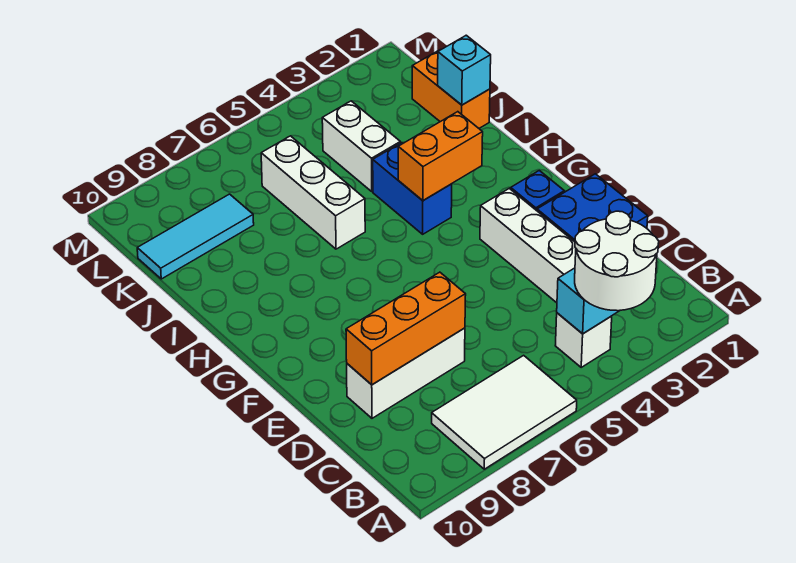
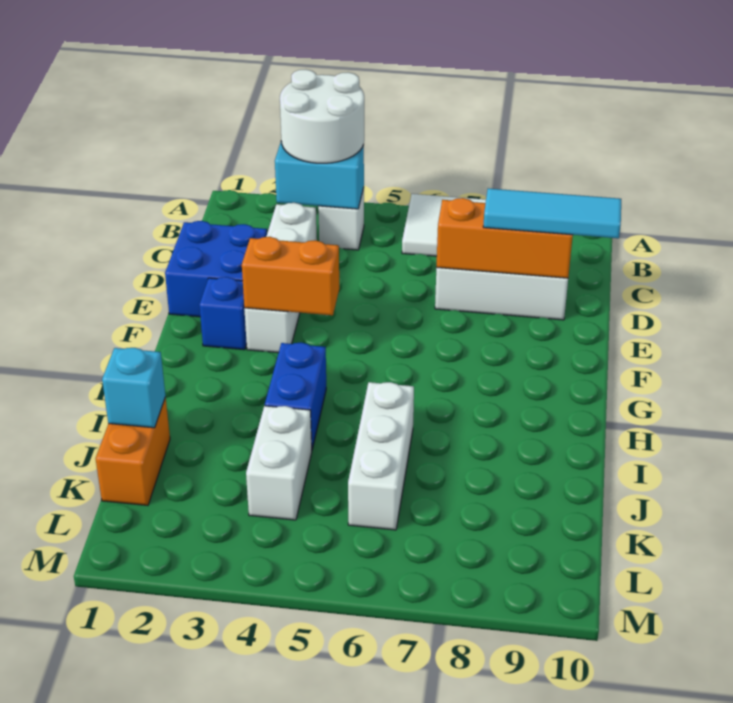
orange 1x2 brick [398,112,483,201] -> orange 1x2 brick moved to [242,237,339,315]
cyan 1x3 tile [137,194,254,279] -> cyan 1x3 tile moved to [483,188,621,238]

